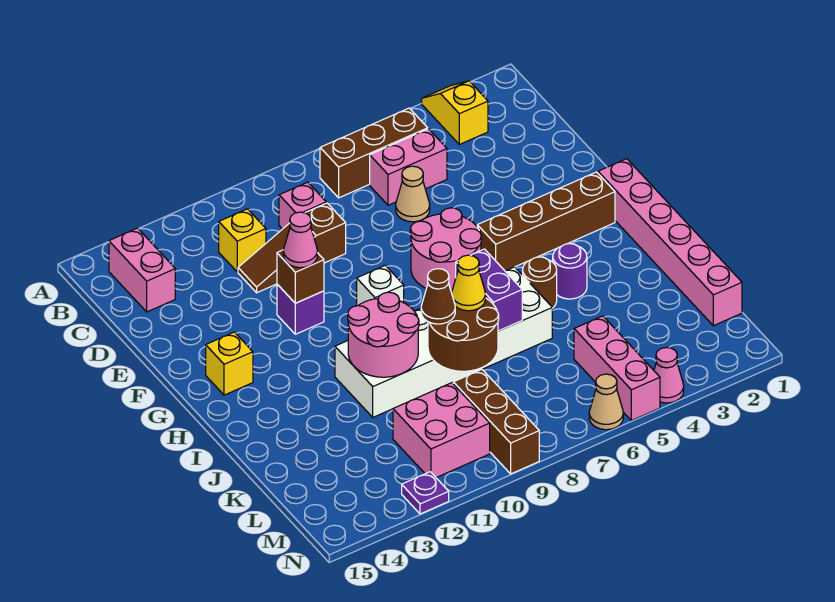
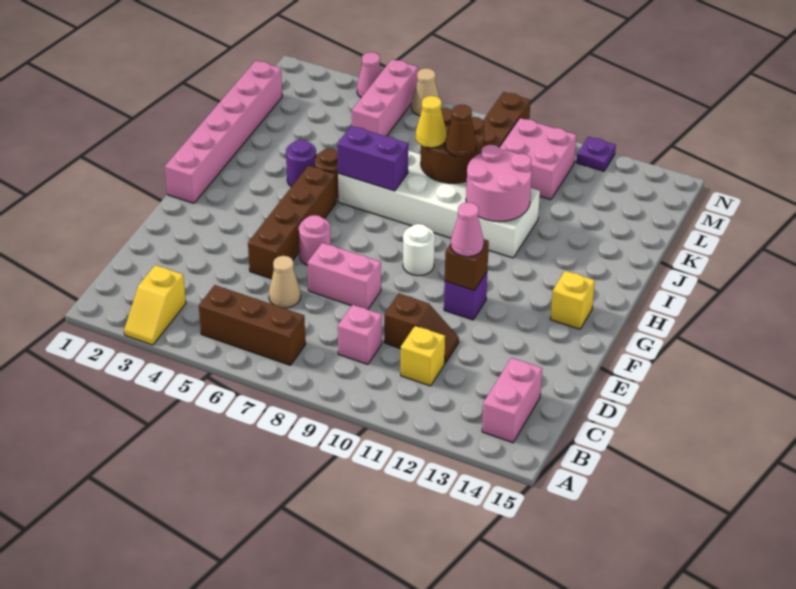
pink 1x2 brick [370,129,447,205] -> pink 1x2 brick moved to [308,243,381,310]
brown 1x3 slope [238,203,346,293] -> brown 1x2 slope [384,293,459,363]
pink 2x2 round brick [410,208,481,292] -> pink 1x1 round brick [299,215,331,265]
brown 1x4 brick [477,172,615,271] -> brown 1x4 brick turned to [248,166,336,279]
white 1x1 brick [357,265,404,306] -> white 1x1 round brick [403,224,435,276]
purple 1x2 brick [456,249,522,331] -> purple 1x2 brick turned to [337,126,408,191]

